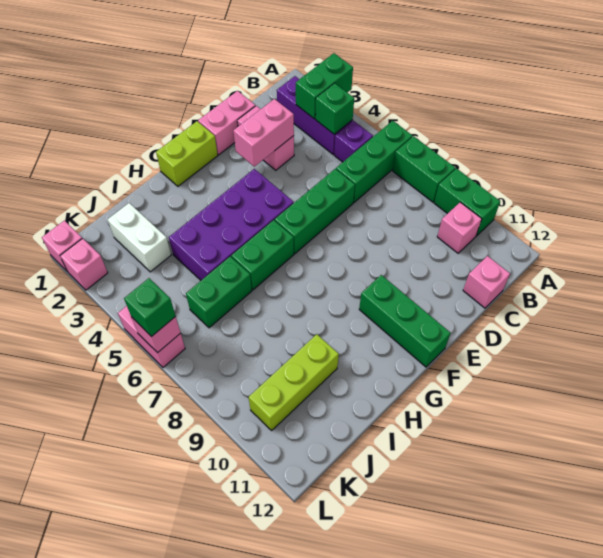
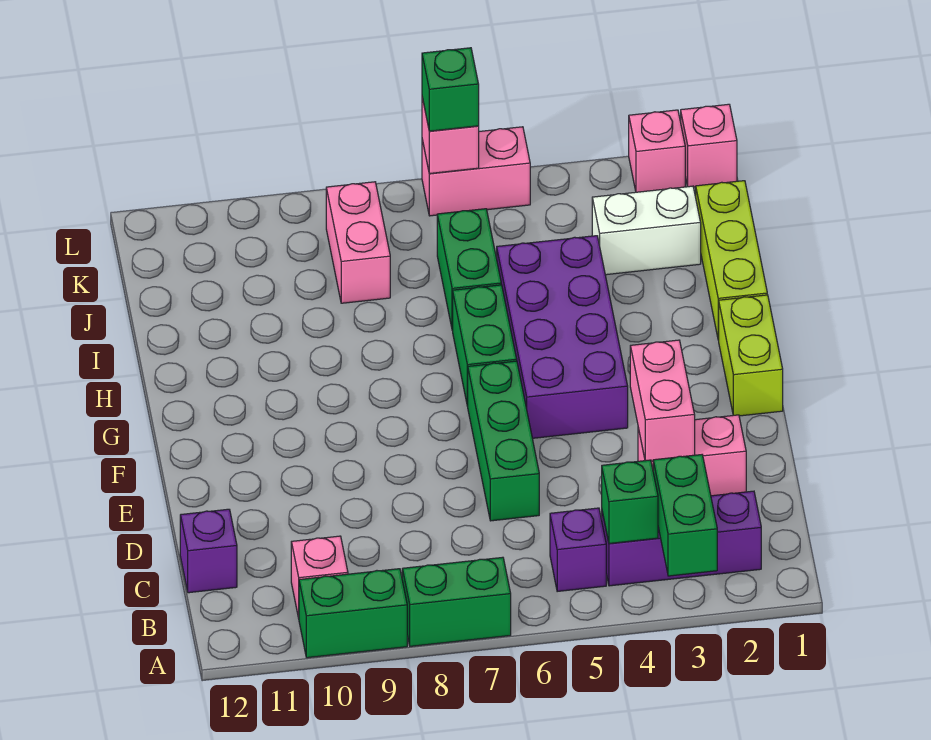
green 1x3 brick [336,121,412,202] -> none
pink 1x1 brick [463,256,510,308] -> purple 1x1 brick [180,509,237,593]
pink 1x2 brick [198,91,255,155] -> pink 1x2 brick moved to [326,182,390,303]
green 1x3 brick [359,275,450,367] -> none
lime 1x3 brick [249,334,339,430] -> lime 1x3 brick moved to [696,181,767,340]

